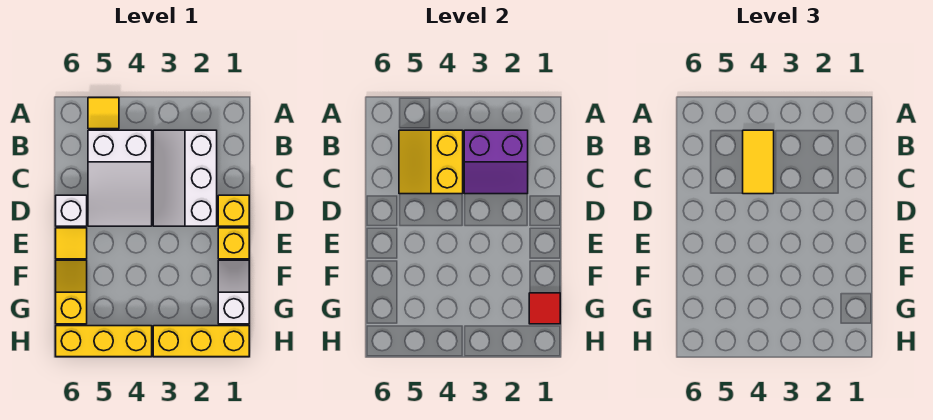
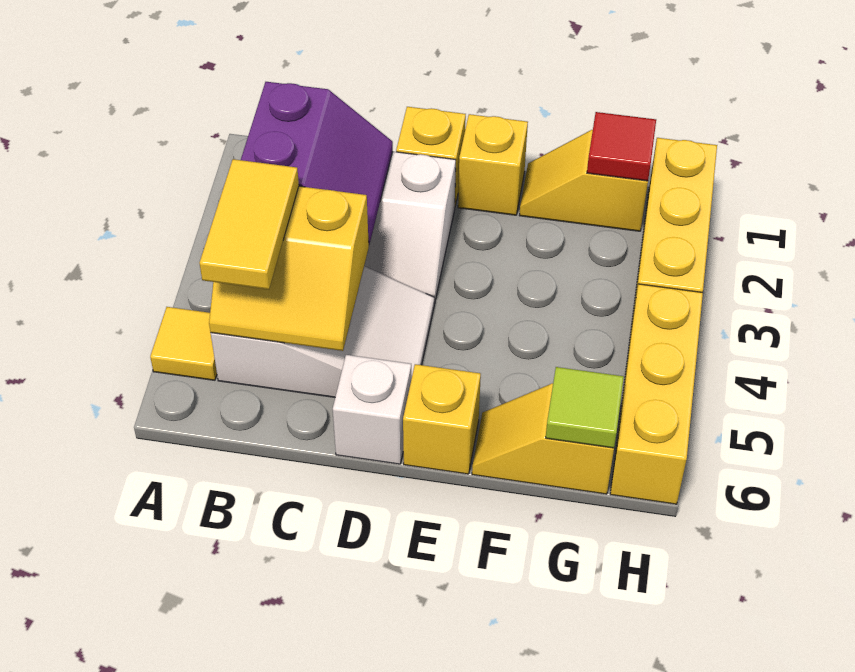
yellow 1x2 tile [743,130,774,194] -> yellow 1x2 tile turned to [200,159,299,289]
yellow 1x1 tile [56,228,87,259] -> yellow 1x1 brick [403,364,481,474]
white 1x2 slope [218,260,249,324] -> yellow 1x2 slope [519,130,648,231]
none -> lime 1x1 tile [546,367,624,448]

